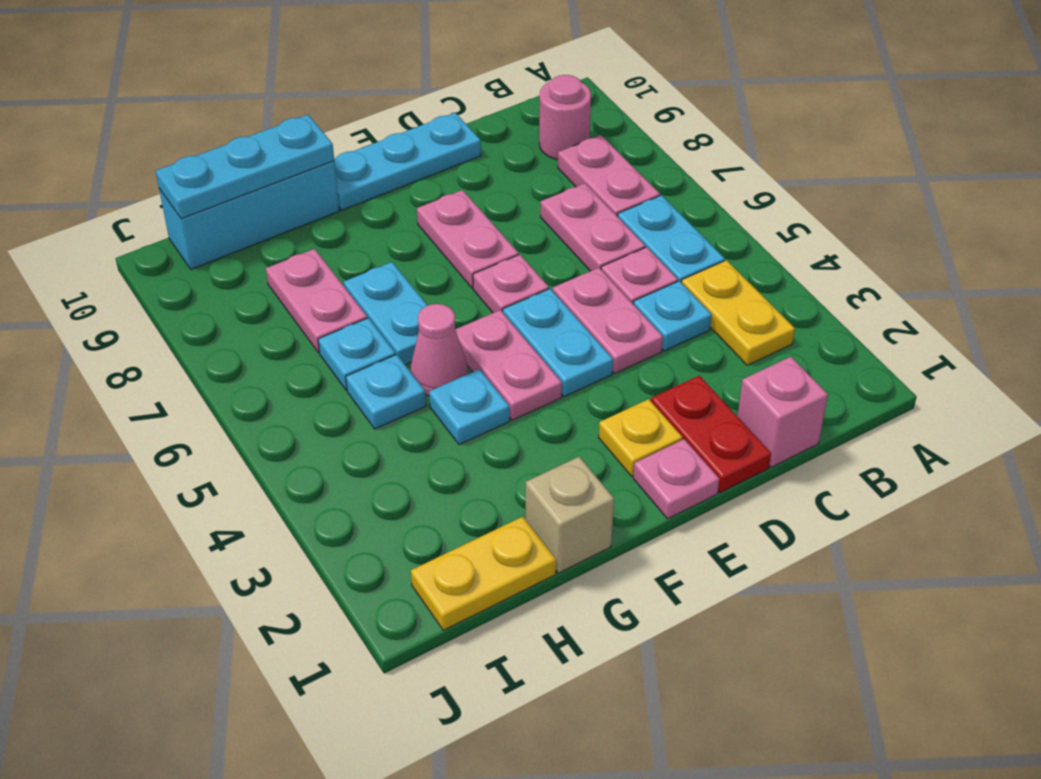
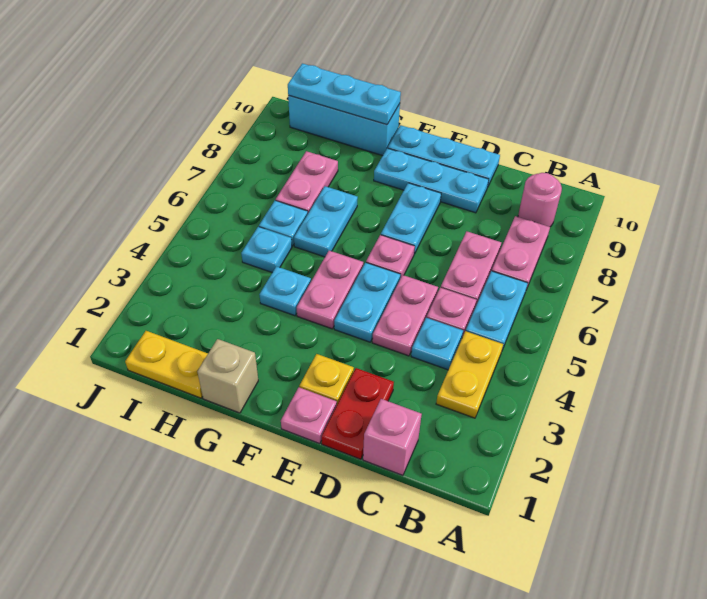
none -> cyan 1x3 plate [374,148,489,213]
pink 1x2 plate [417,190,519,288] -> cyan 1x2 plate [381,183,441,254]
pink 1x1 cone [410,304,468,396] -> none

